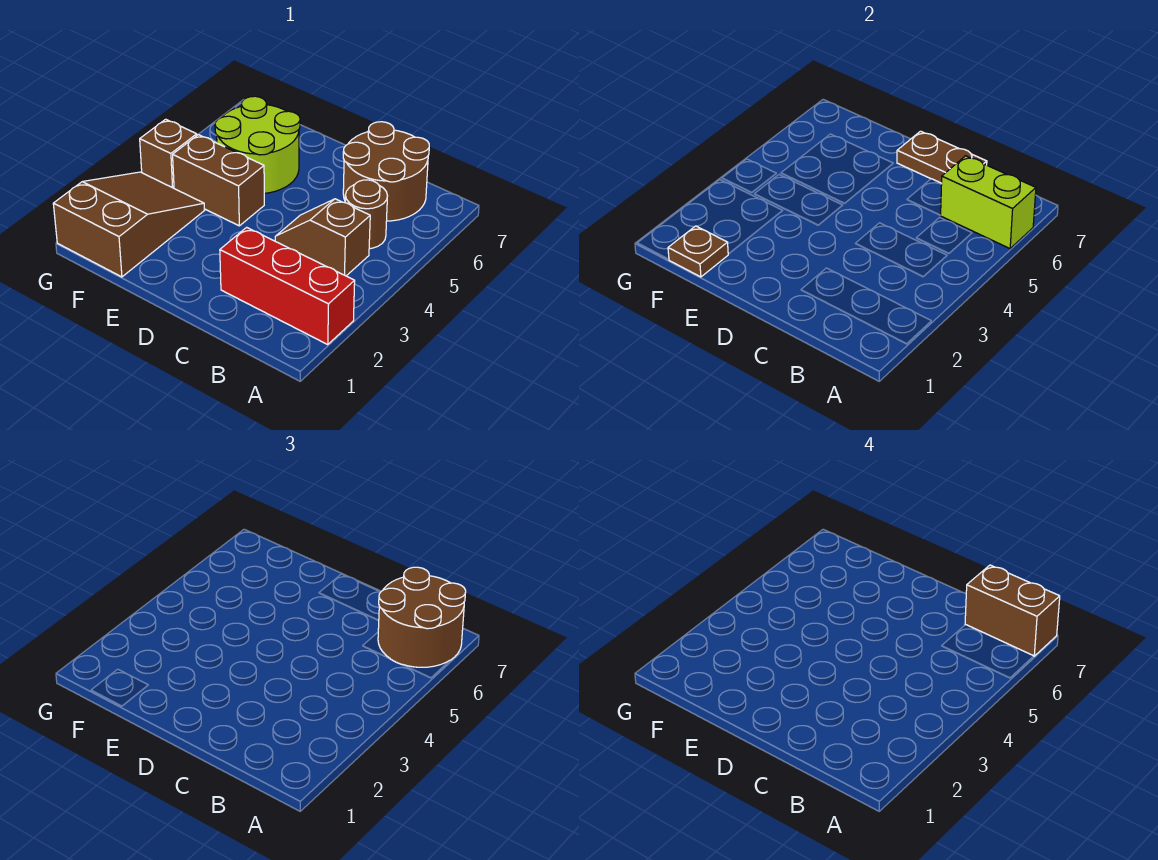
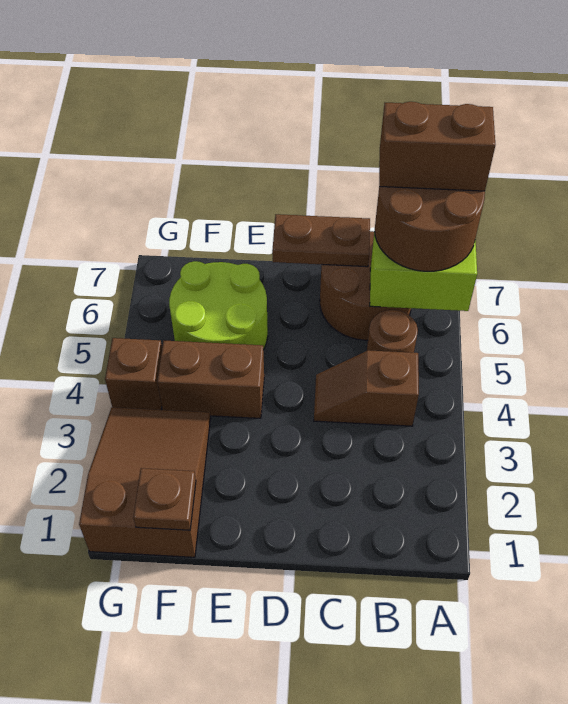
red 1x3 brick [220,227,355,345] -> none

